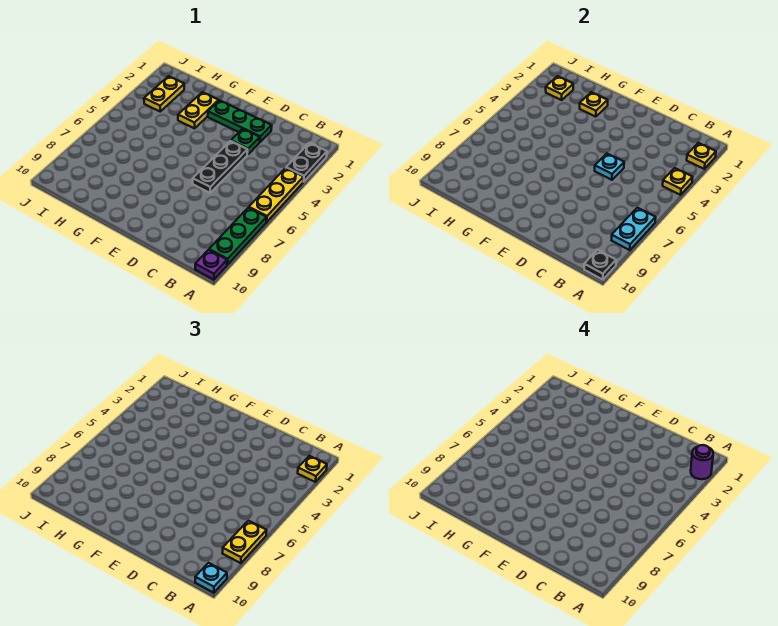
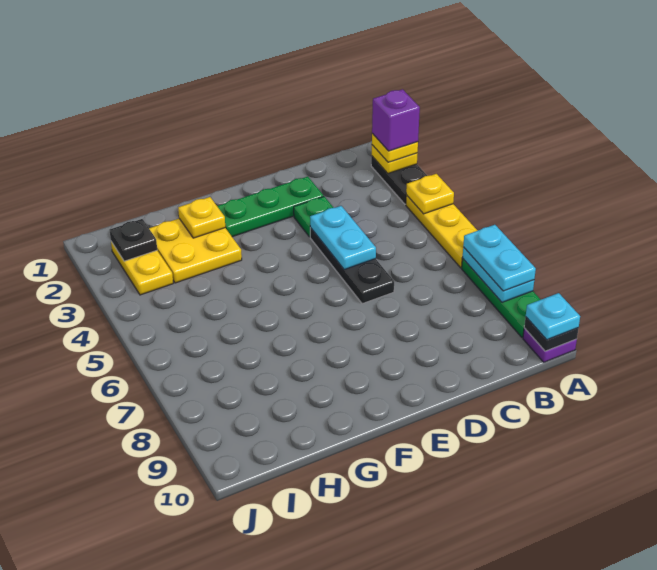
purple 1x1 round brick [691,445,713,479] -> purple 1x1 brick [372,89,420,151]
yellow 1x2 plate [223,521,267,563] -> cyan 1x2 plate [463,225,536,291]
cyan 1x1 plate [595,154,624,180] -> cyan 1x2 plate [310,206,376,270]
yellow 1x2 plate [178,92,219,128] -> yellow 2x2 plate [149,219,242,283]
yellow 1x1 plate [546,76,573,100] -> black 1x1 plate [110,219,157,261]

